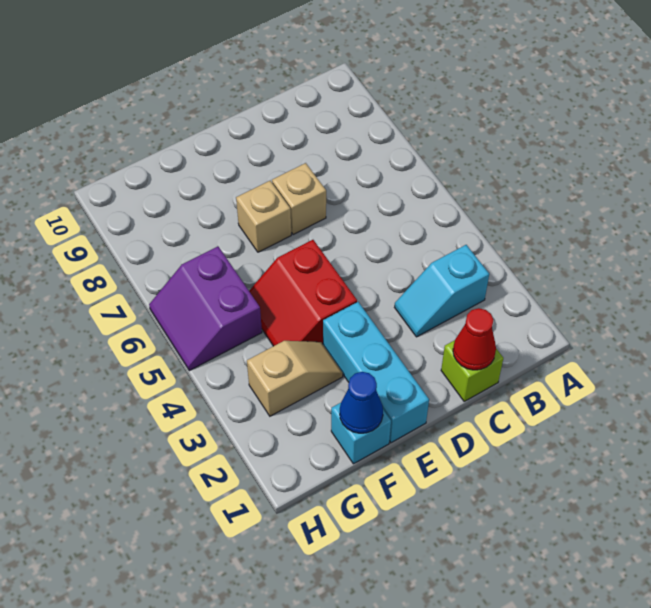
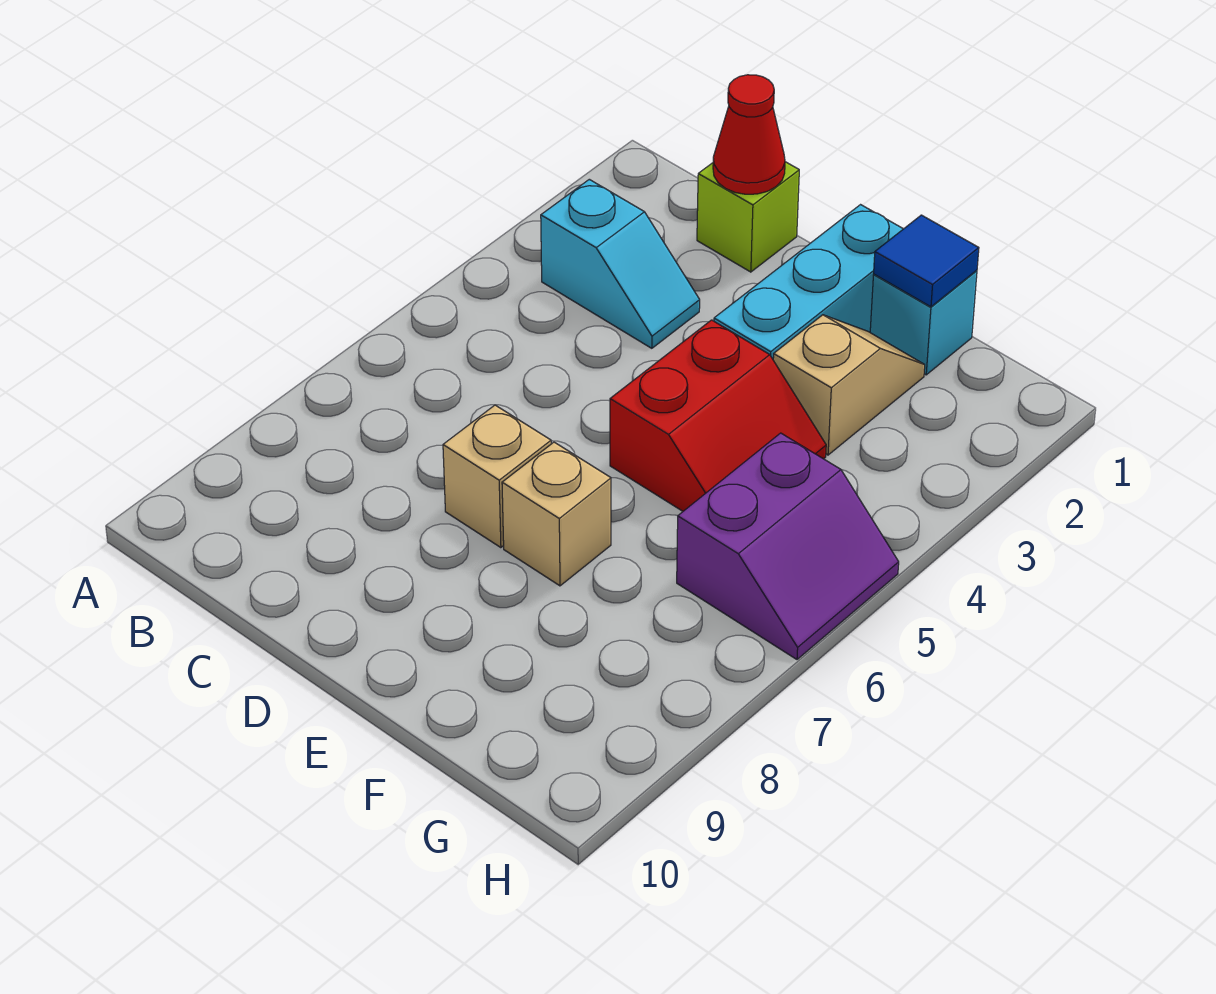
blue 1x1 cone [340,372,383,433] -> blue 1x1 tile [874,215,979,307]
tan 1x2 slope [247,341,343,416] -> tan 1x2 slope turned to [773,315,925,455]

